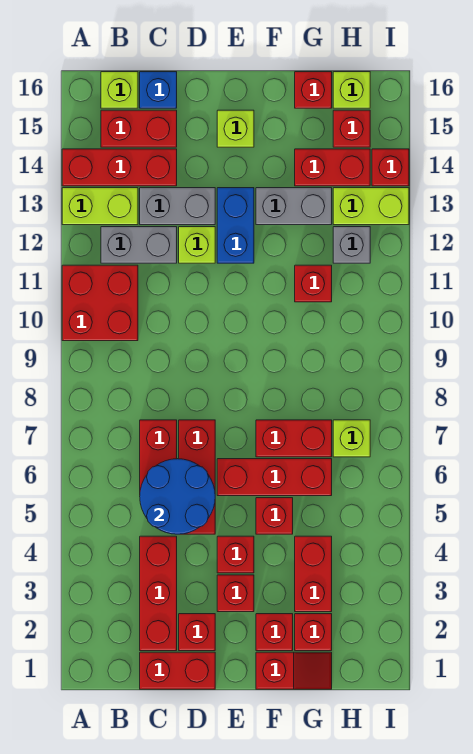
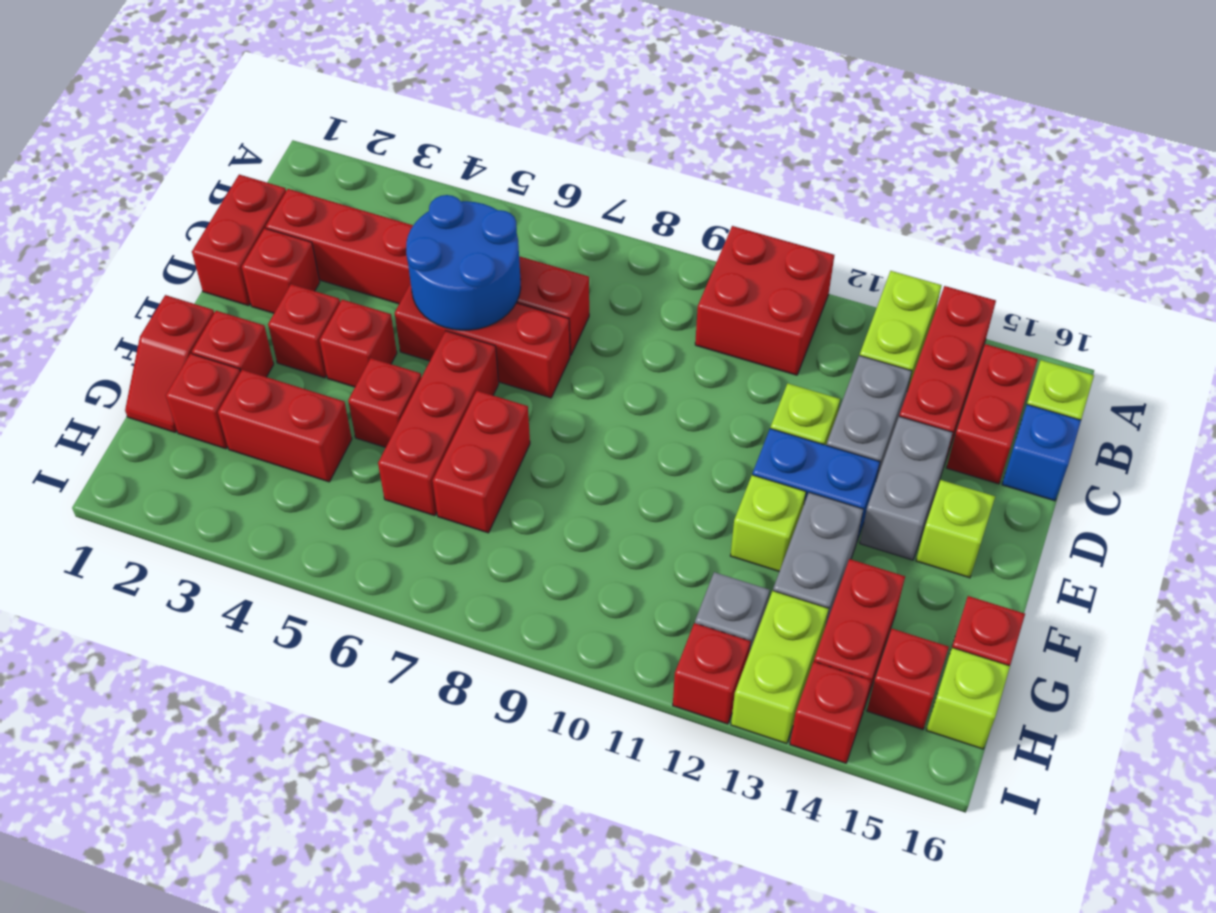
grey 1x2 brick [101,227,177,263] -> grey 1x2 brick moved to [860,416,953,560]
red 1x1 brick [295,265,332,302] -> red 1x1 brick moved to [673,623,750,724]
lime 1x1 brick [333,420,370,457] -> lime 1x1 brick moved to [730,475,806,571]

